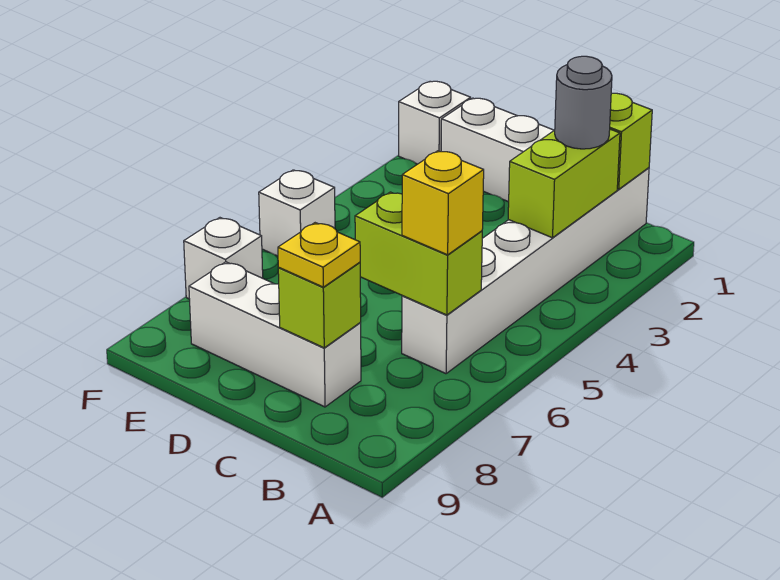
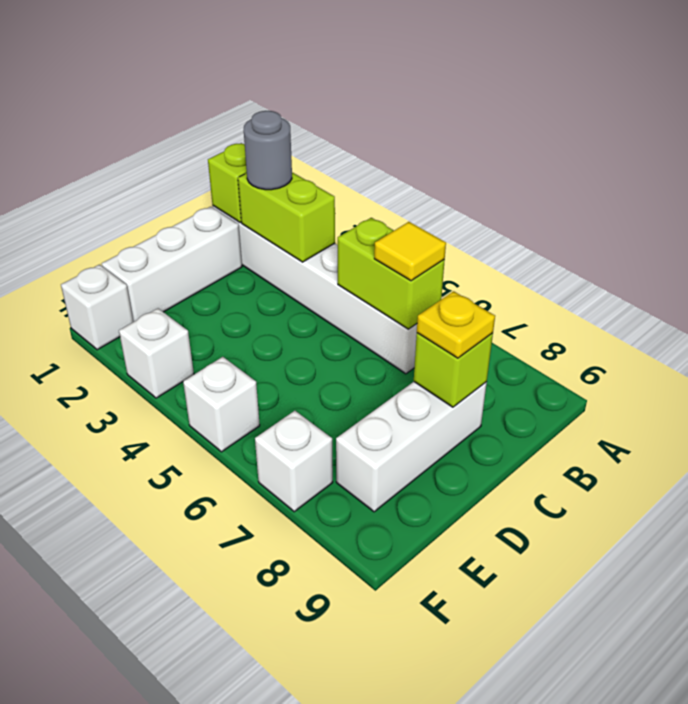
lime 1x2 brick [355,192,482,315] -> lime 1x2 brick turned to [338,218,445,329]
yellow 1x1 brick [402,151,484,255] -> yellow 1x1 tile [374,222,446,281]
none -> white 1x1 brick [119,308,194,398]

